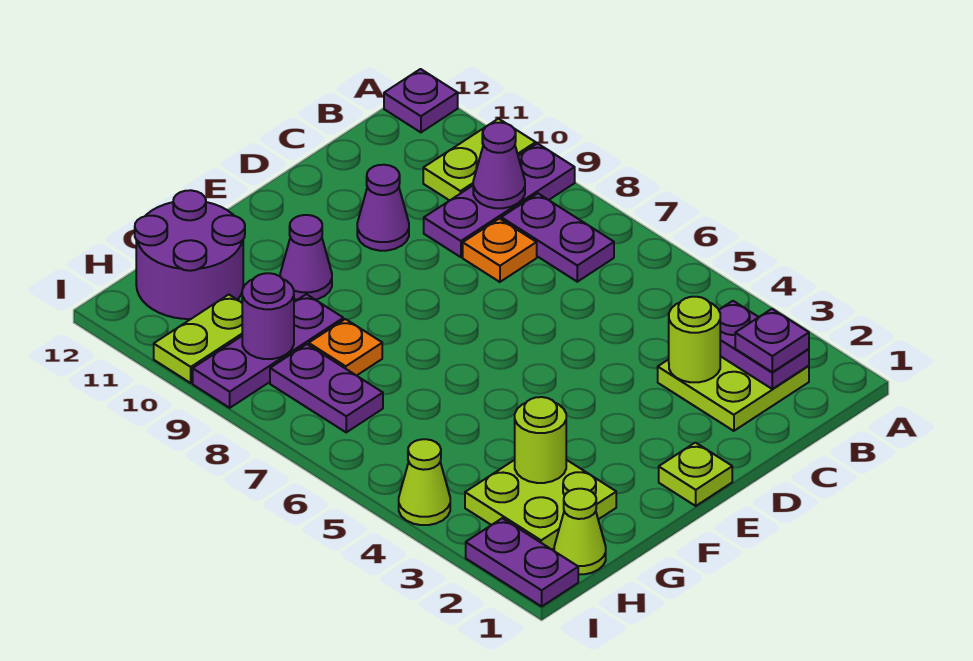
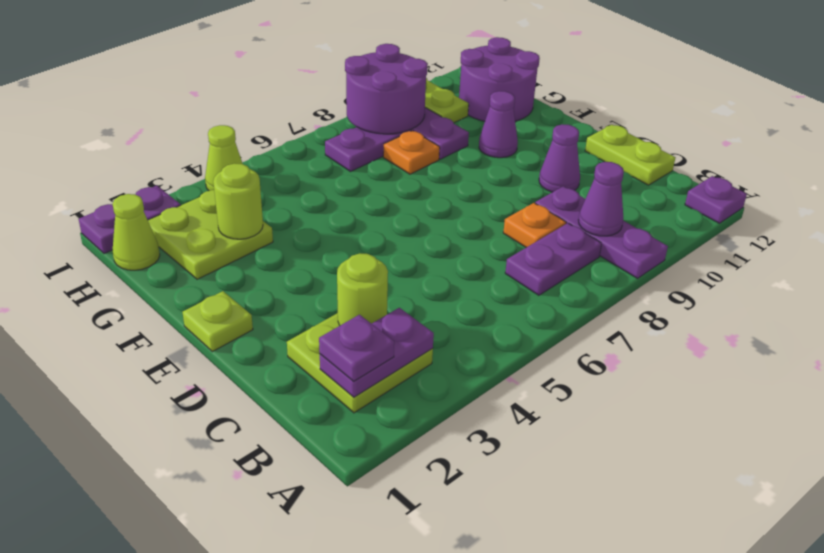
lime 1x2 plate [423,119,536,201] -> lime 1x2 plate moved to [585,125,675,185]
purple 1x1 round brick [242,273,294,359] -> purple 2x2 round brick [345,44,428,134]

